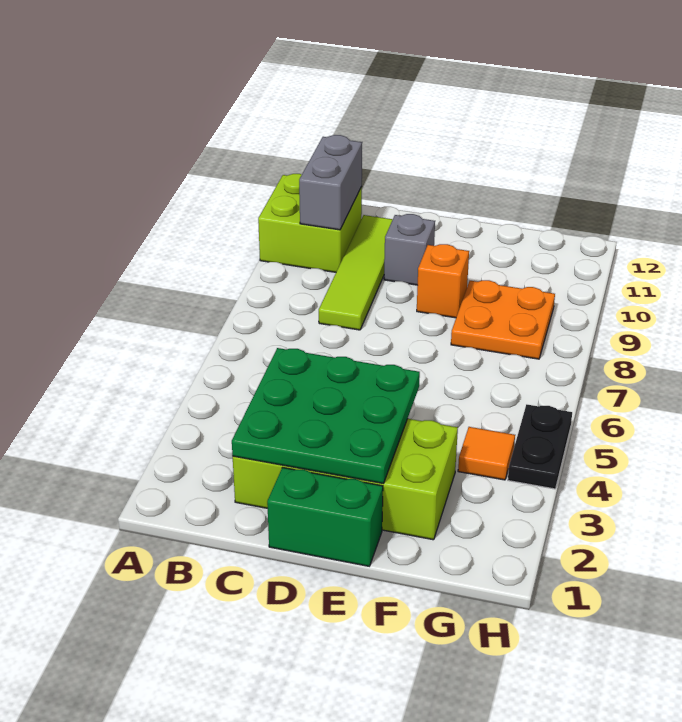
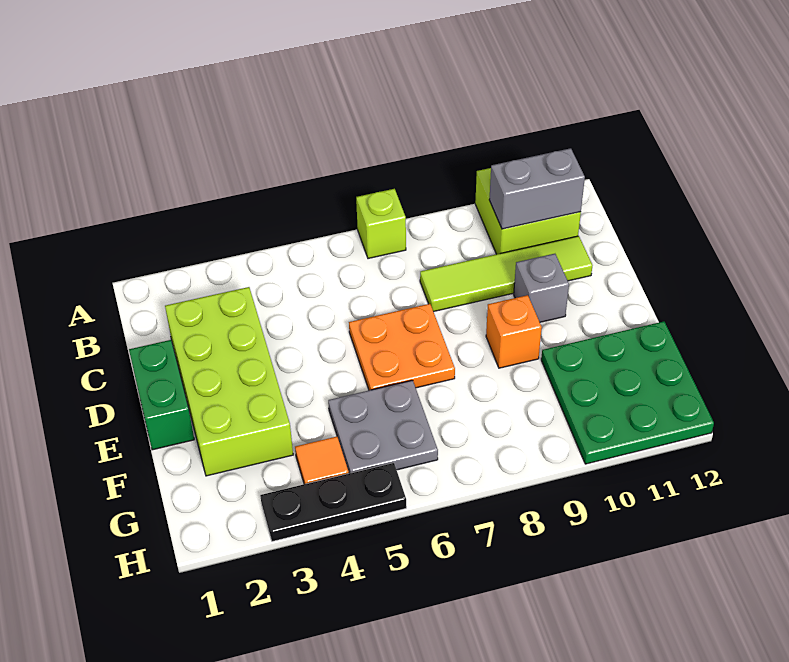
none -> lime 1x1 brick [356,189,406,259]
green 3x3 plate [232,348,420,483] -> green 3x3 plate moved to [541,321,714,464]
none -> grey 2x2 plate [328,380,438,473]
orange 2x2 plate [451,280,555,359] -> orange 2x2 plate moved to [349,304,455,390]
black 1x2 plate [508,404,572,489] -> black 1x3 plate [260,463,406,541]

